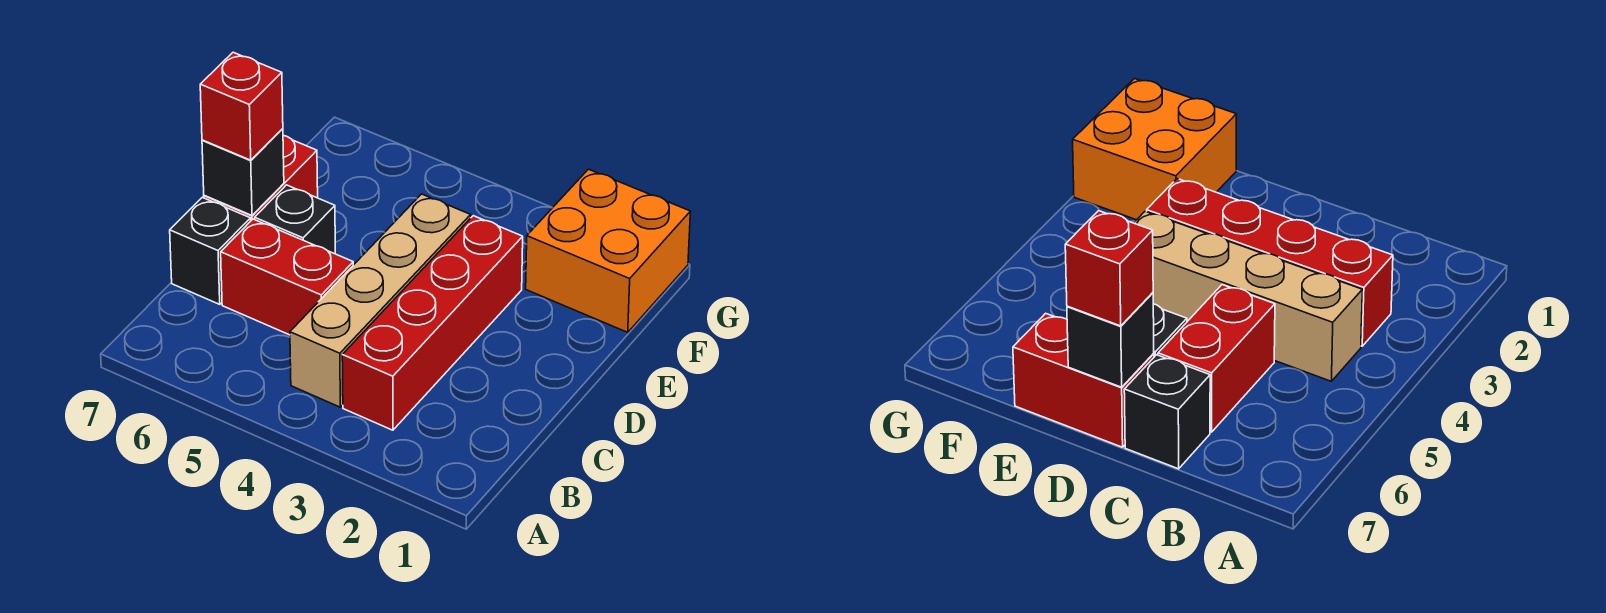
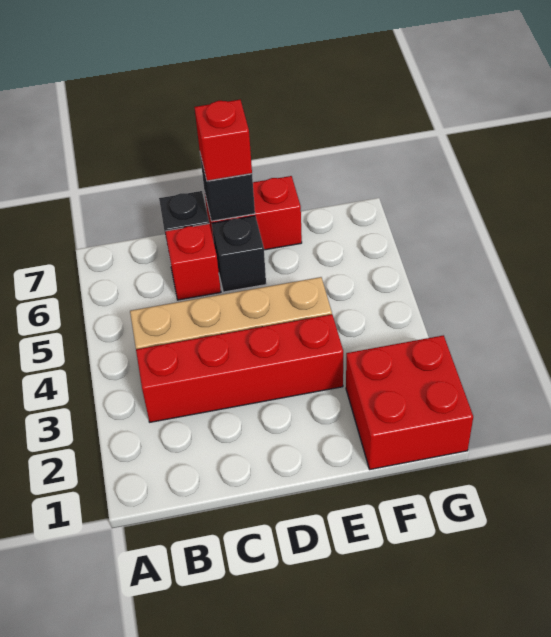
red 1x2 brick [221,219,353,335] -> red 1x1 brick [165,224,221,300]
orange 2x2 brick [526,169,690,332] -> red 2x2 brick [346,335,473,469]

